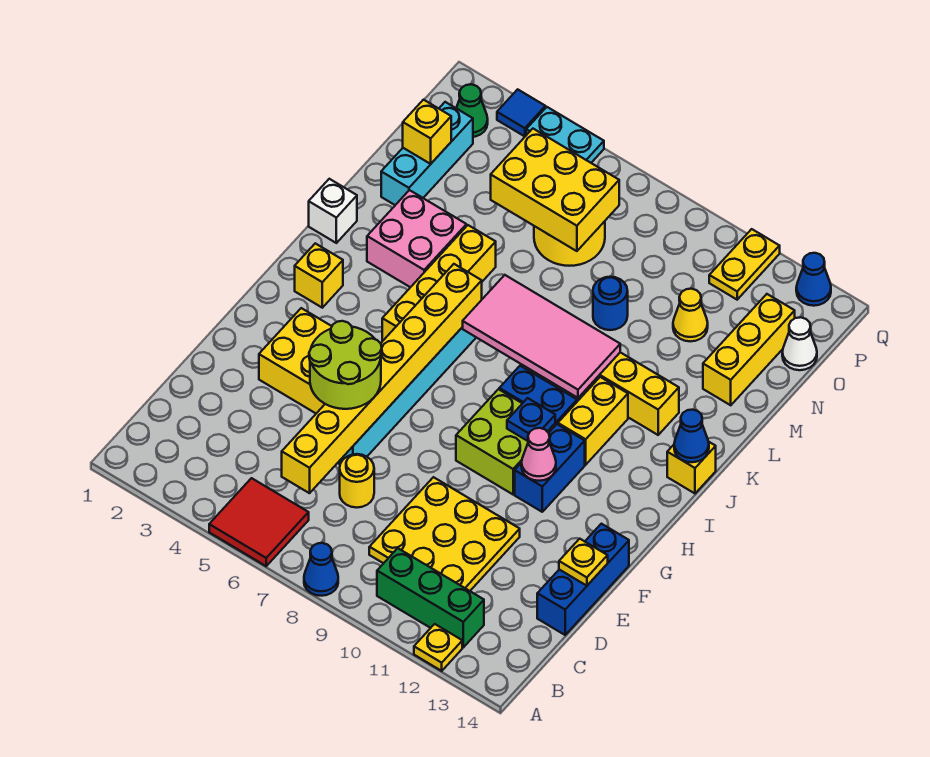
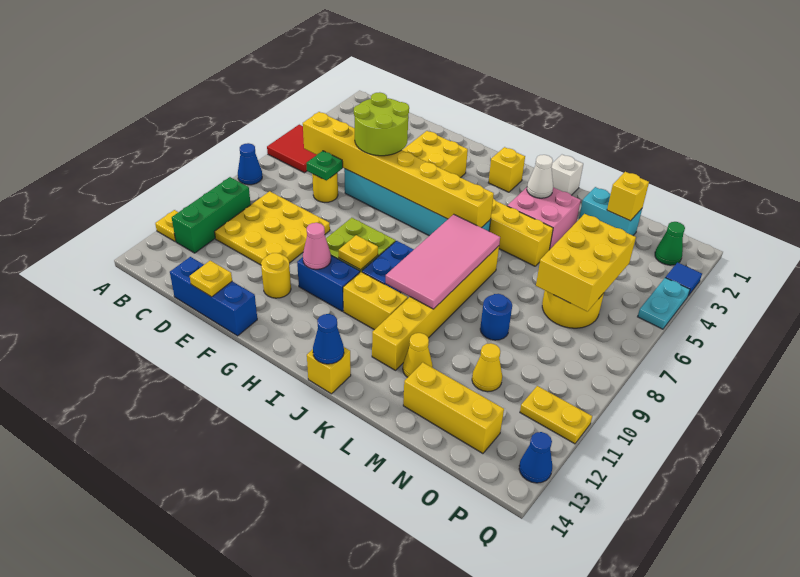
none -> green 1x1 plate [306,151,343,180]
none -> yellow 1x1 round brick [261,253,291,298]
blue 1x1 plate [507,398,555,441] -> yellow 1x1 plate [339,235,378,270]
none -> yellow 1x1 cone [403,333,433,377]
cyan 1x3 brick [381,102,473,205] -> cyan 1x2 brick [579,187,642,235]
white 1x1 cone [782,317,817,370] -> white 1x1 cone moved to [527,155,553,198]

